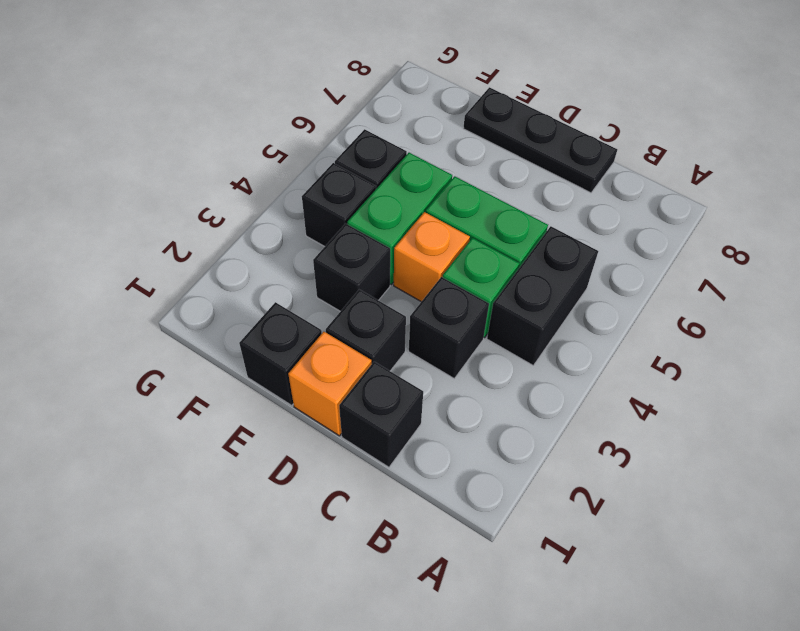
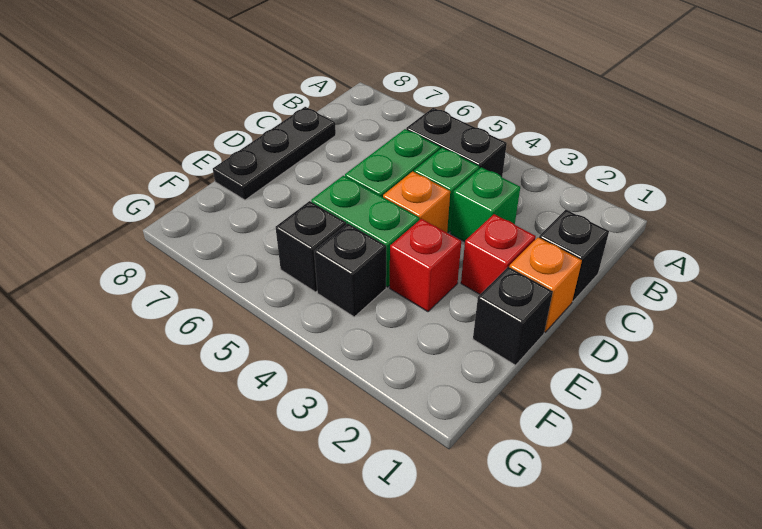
black 1x1 brick [409,277,489,378] -> green 1x1 brick [450,167,520,242]
black 1x1 brick [326,290,406,371] -> red 1x1 brick [461,214,536,294]
black 1x1 brick [313,224,390,311] -> red 1x1 brick [390,219,461,312]

